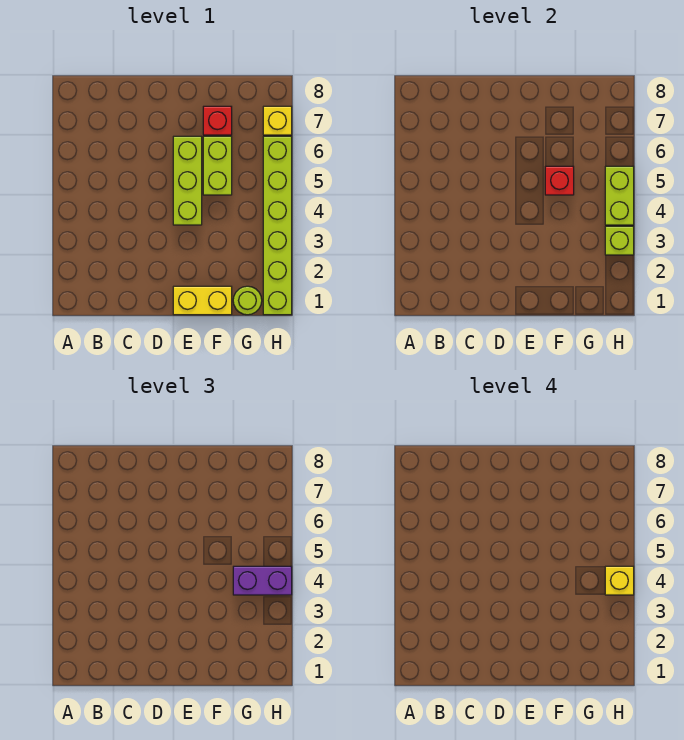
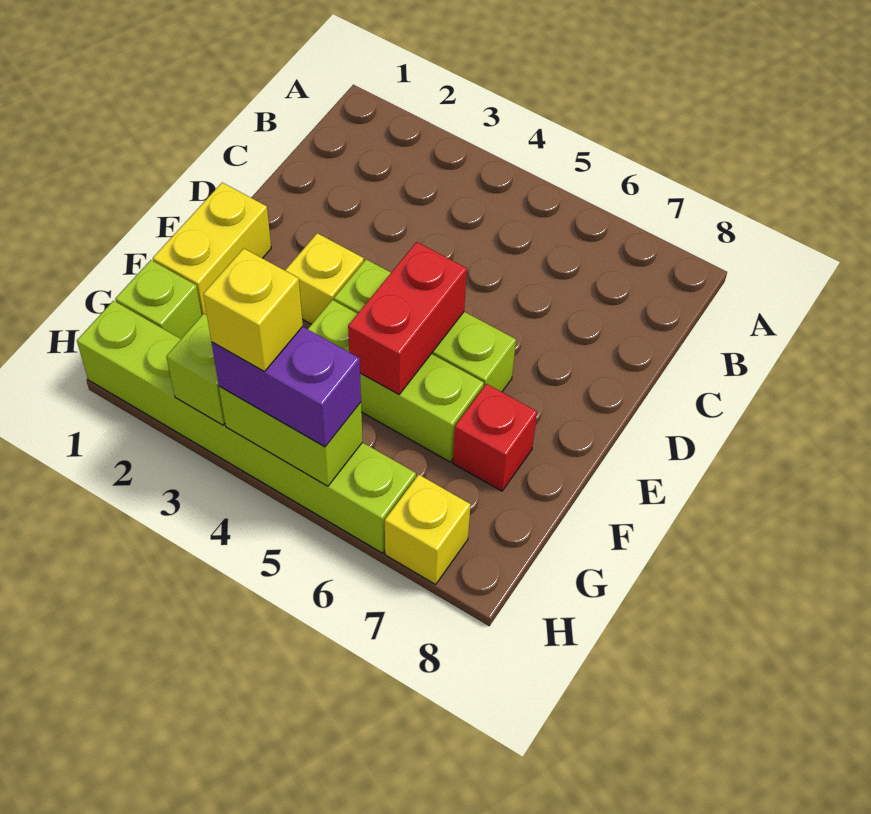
none -> yellow 1x1 brick [285,233,364,324]
lime 1x2 brick [203,136,232,195] -> lime 1x3 brick [308,300,484,462]
red 1x1 brick [545,166,574,195] -> red 1x2 brick [348,242,467,395]
lime 1x1 round brick [233,286,262,315] -> lime 1x1 brick [115,260,202,339]
purple 1x2 brick [233,566,292,595] -> purple 1x2 brick turned to [211,327,361,447]

